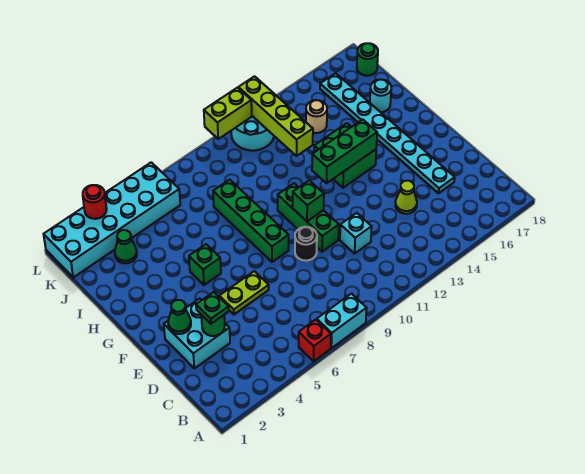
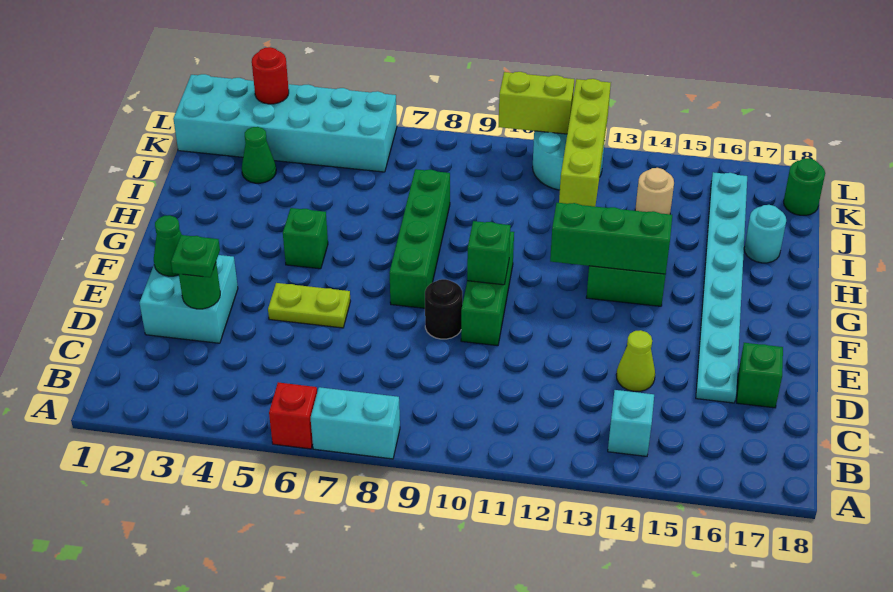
cyan 1x1 brick [340,213,372,254] -> cyan 1x1 brick moved to [608,390,654,456]
none -> green 1x1 brick [737,343,783,408]

